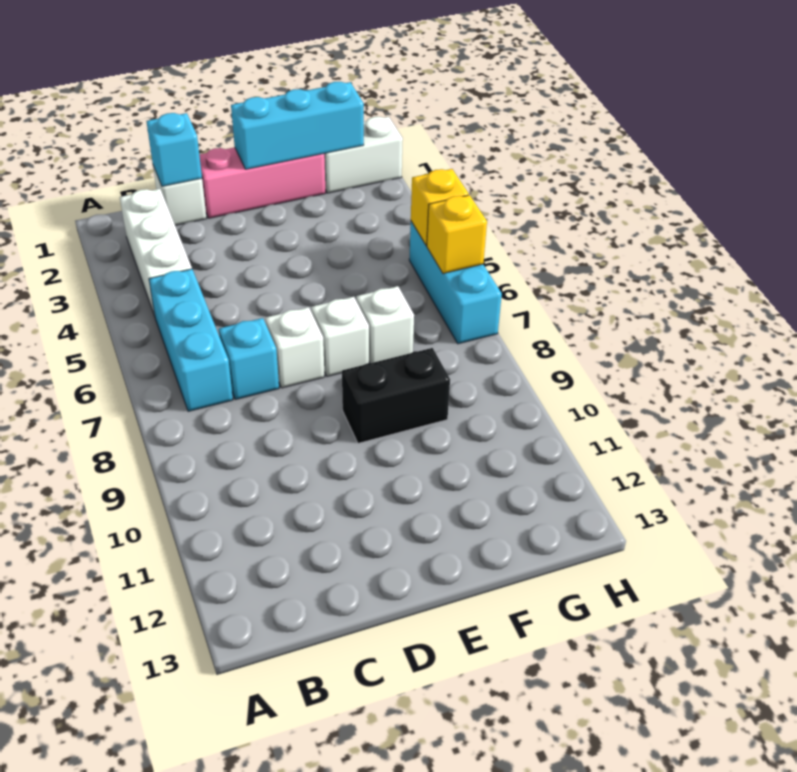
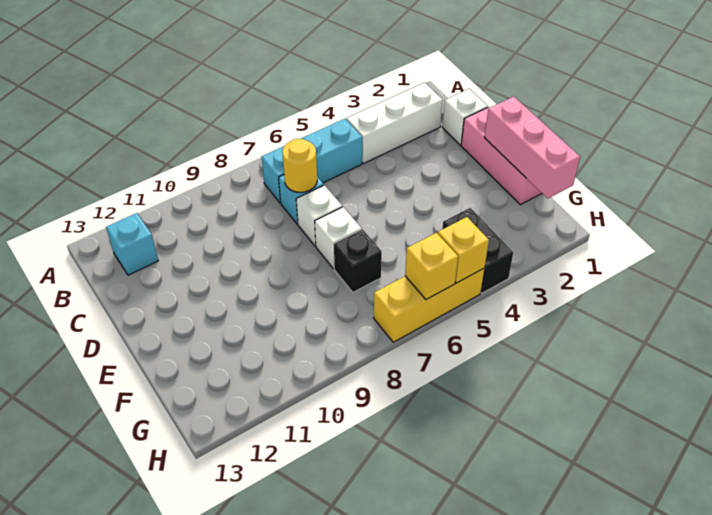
cyan 1x1 brick [147,113,202,186] -> cyan 1x1 brick moved to [106,213,158,275]
none -> yellow 1x1 round brick [282,138,317,192]
cyan 1x3 brick [231,82,364,169] -> pink 1x3 brick [484,97,580,199]
black 1x2 brick [342,348,450,443] -> black 1x2 brick moved to [442,208,513,293]
white 1x1 brick [356,286,414,363] -> black 1x1 brick [334,230,382,292]
white 1x2 brick [324,117,403,193] -> none
cyan 1x3 brick [409,222,502,344] -> yellow 1x3 brick [374,269,484,342]

